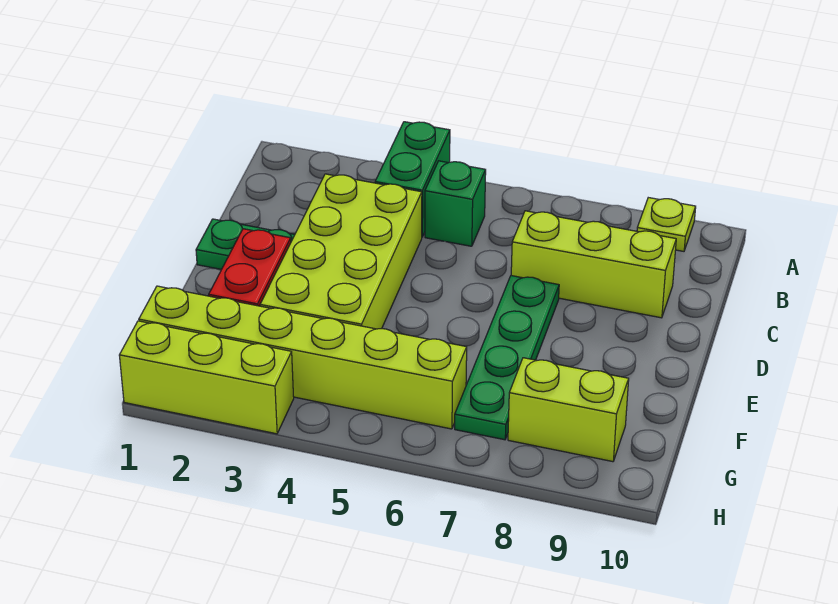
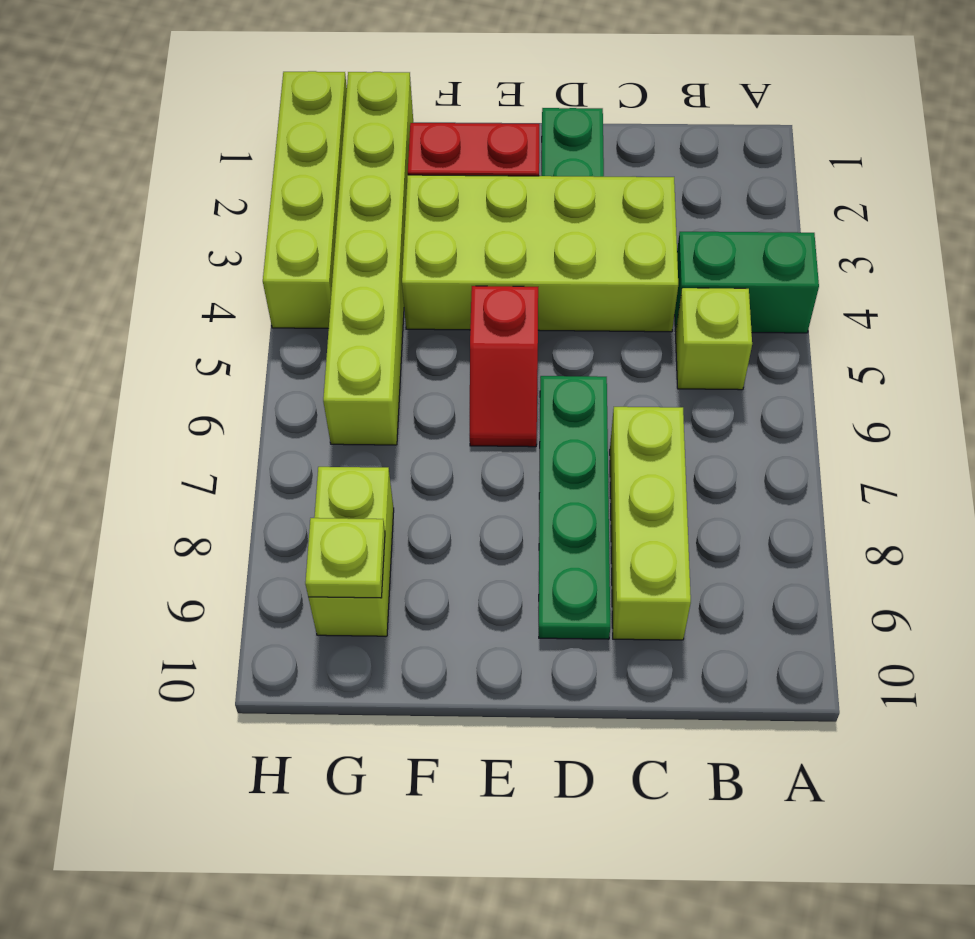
lime 1x1 plate [637,198,696,251] -> lime 1x1 plate moved to [305,518,385,598]
green 1x1 brick [425,161,486,246] -> lime 1x1 brick [675,288,752,390]
green 1x4 plate [455,276,559,440] -> green 1x4 plate turned to [539,376,610,639]
none -> red 1x2 slope [470,286,538,447]
lime 1x3 brick [119,321,294,434] -> lime 1x4 brick [263,71,347,328]

